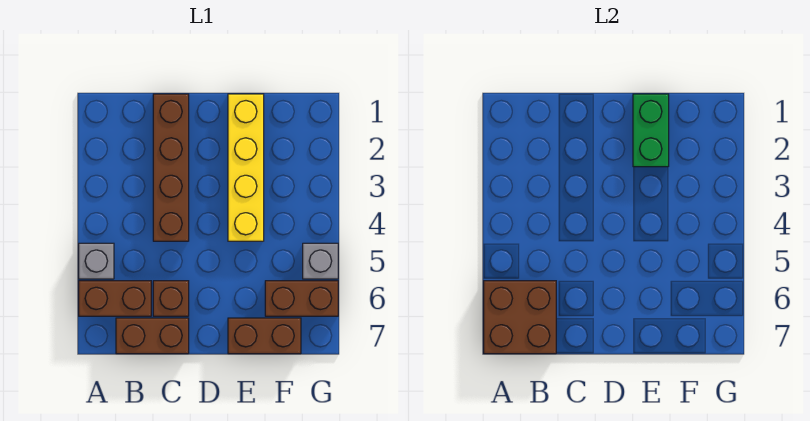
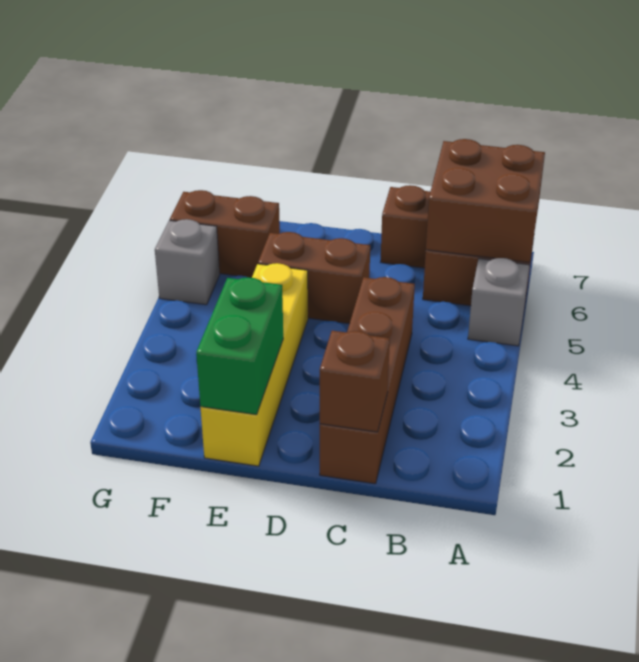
brown 1x1 brick [153,281,189,316] -> brown 1x1 brick moved to [320,331,390,432]
brown 1x2 brick [228,318,301,354] -> brown 1x2 brick moved to [258,232,370,324]

